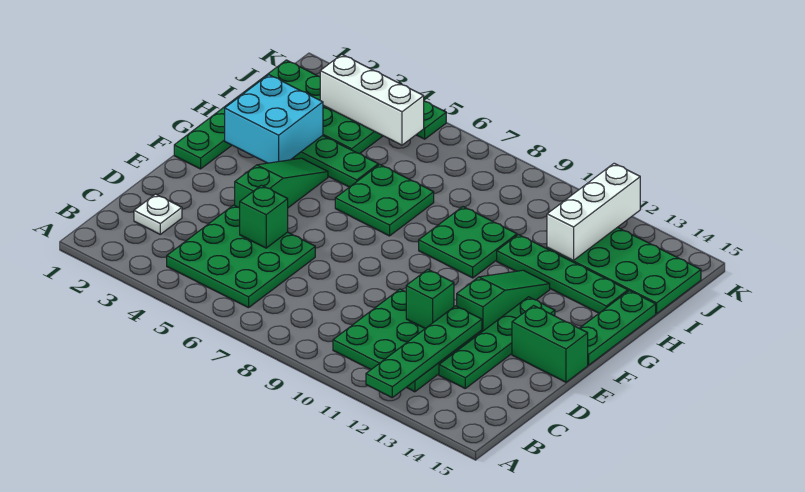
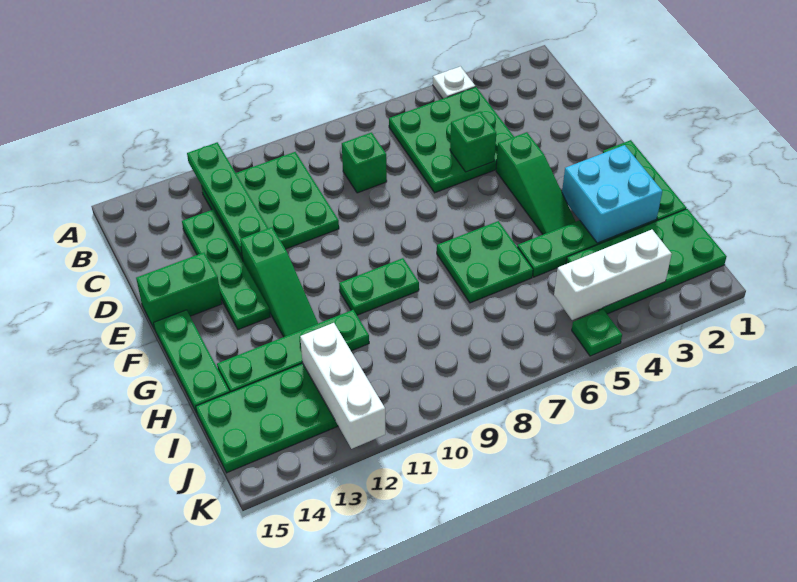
white 1x1 plate [134,194,182,234] -> white 1x1 plate moved to [433,66,475,99]
green 1x1 brick [406,269,454,328] -> green 1x1 brick moved to [342,133,387,193]
green 2x2 plate [419,207,517,278] -> green 1x2 plate [339,258,419,315]

